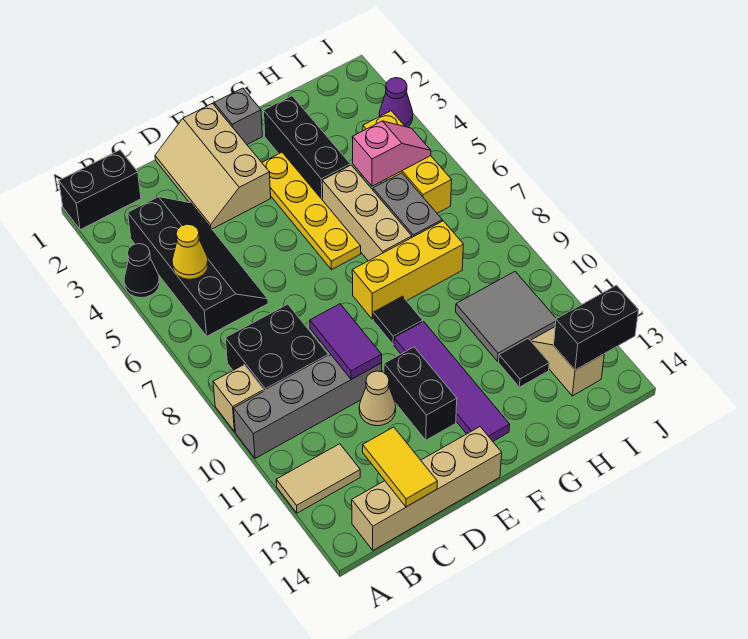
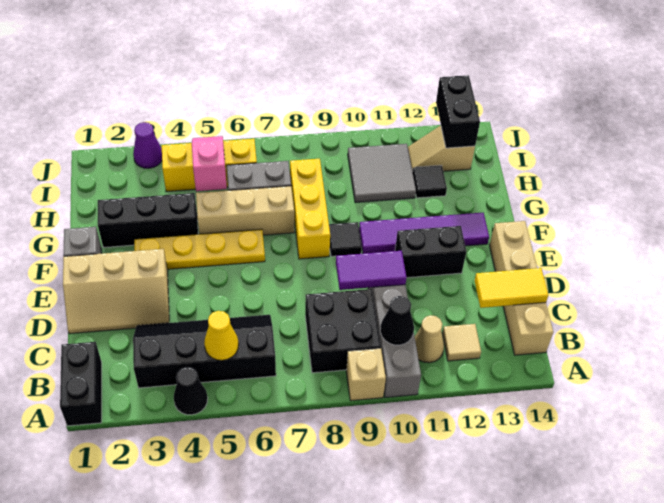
tan 1x2 tile [276,444,360,513] -> tan 1x1 tile [442,324,481,361]
none -> black 1x1 cone [380,296,414,345]
tan 1x1 cone [359,371,396,426] -> tan 1x1 cone moved to [415,315,444,363]

